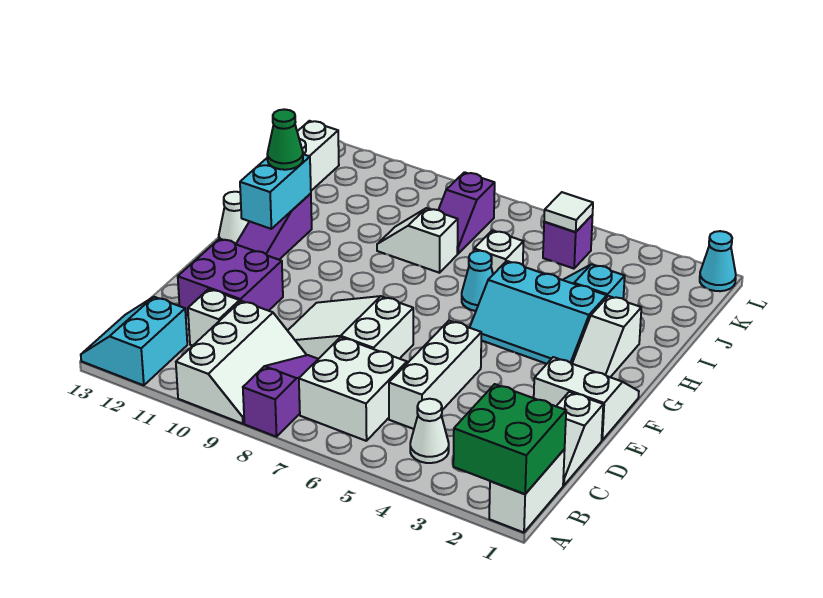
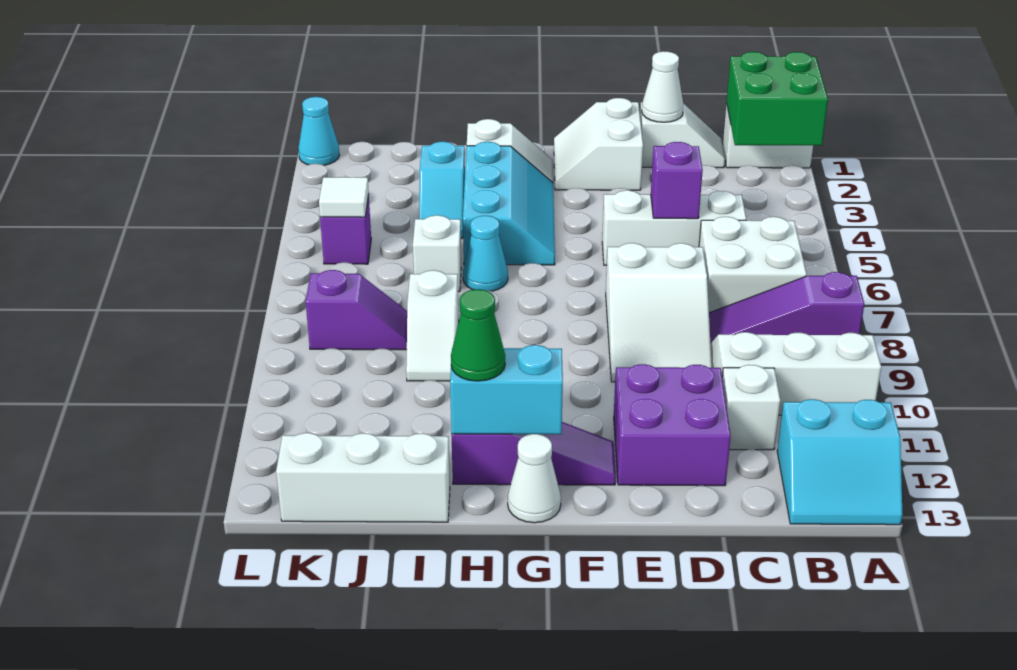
white 1x1 cone [410,399,449,463] -> white 1x1 cone moved to [642,51,684,122]
none -> purple 1x1 brick [651,142,703,219]

